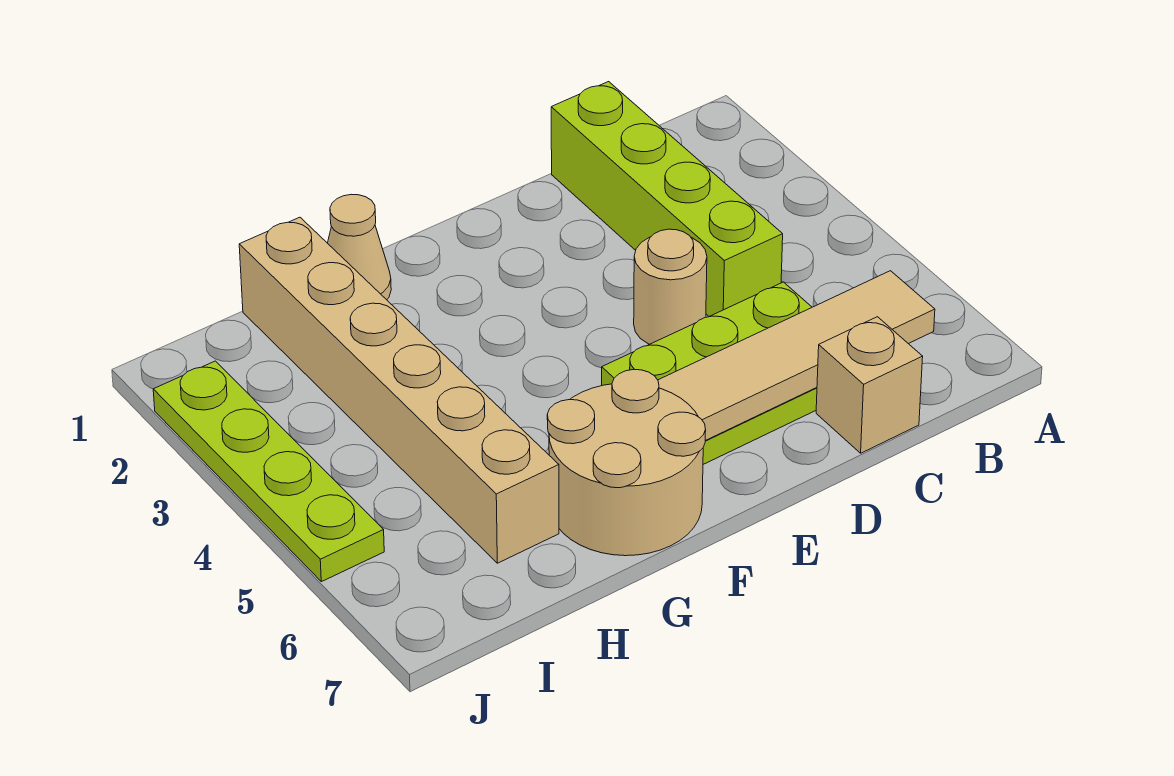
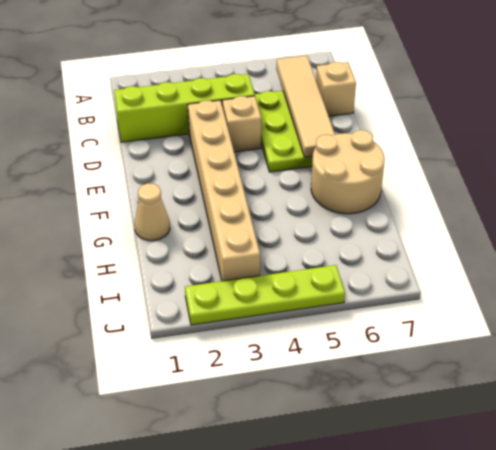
tan 1x1 round brick [634,229,707,344] -> tan 1x1 brick [222,96,261,152]
tan 1x6 brick [239,217,559,563] -> tan 1x6 brick turned to [188,100,260,281]

